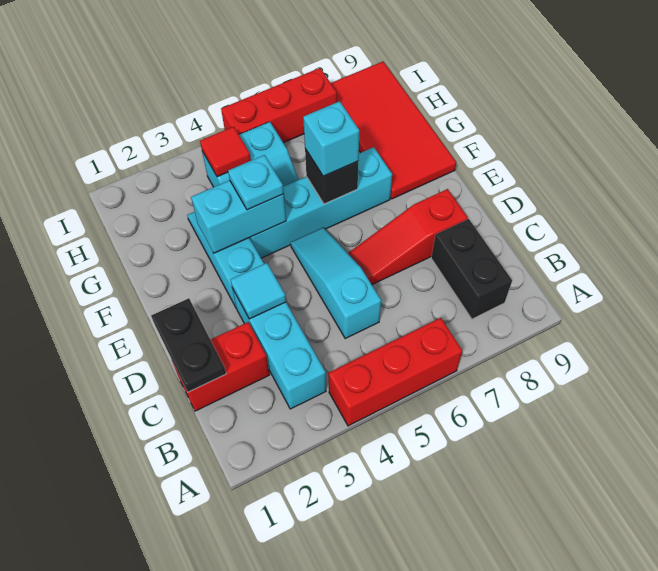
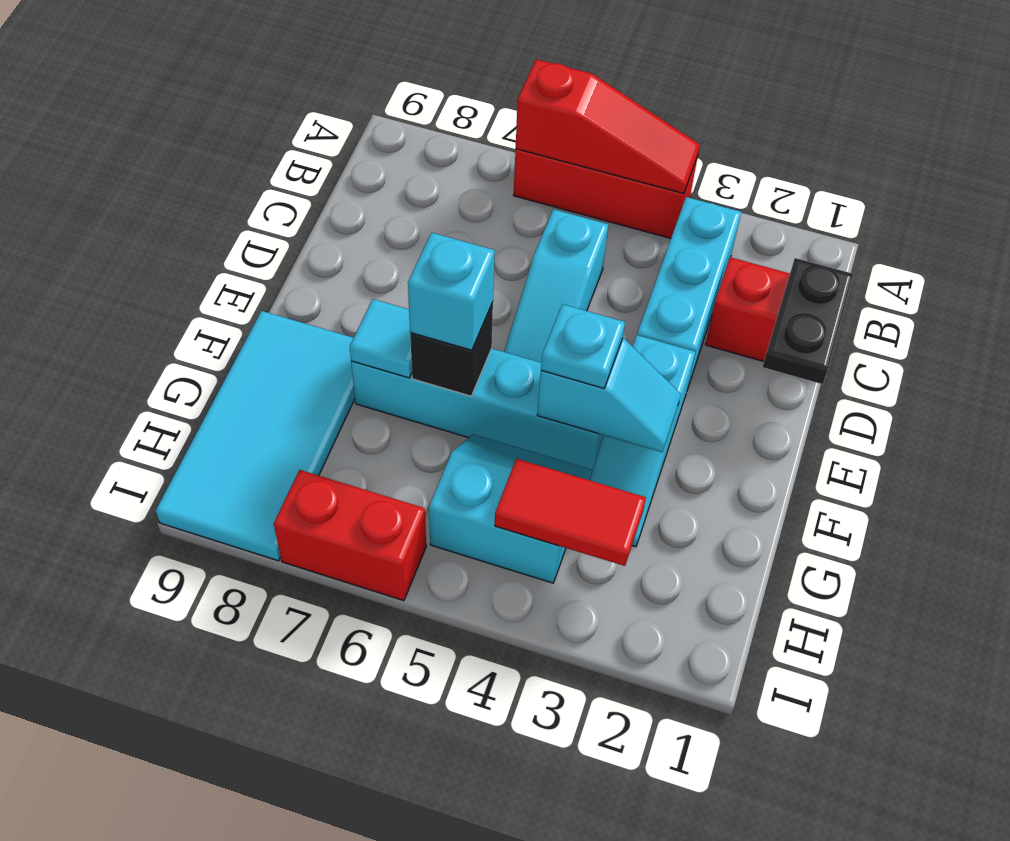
black 1x2 brick [431,219,512,319] -> none
cyan 1x1 tile [230,263,286,319] -> cyan 1x1 tile moved to [350,299,412,378]
red 1x3 slope [348,189,468,284] -> red 1x3 slope moved to [516,59,700,193]
cyan 1x2 brick [191,180,286,253] -> cyan 1x2 slope [537,338,681,452]
red 2x4 tile [331,62,456,199] -> cyan 2x4 tile [156,311,355,561]
red 1x1 tile [200,127,251,177] -> red 1x2 tile [495,459,646,566]
red 1x3 brick [221,68,337,143] -> red 1x2 brick [274,470,426,601]

